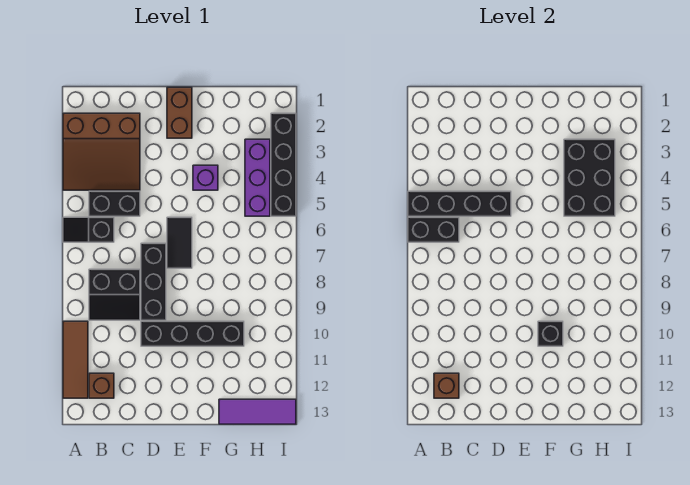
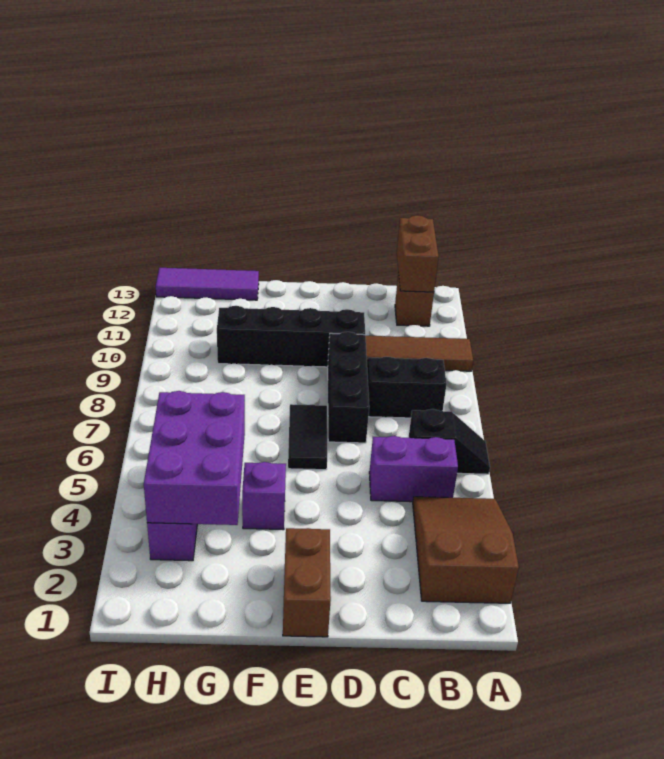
brown 3x3 slope [63,113,140,190] -> brown 2x3 slope [413,497,519,603]
black 1x4 brick [408,191,511,216] -> none
black 1x2 brick [408,217,459,242] -> none
brown 1x3 tile [63,321,88,398] -> brown 1x3 tile turned to [366,336,473,371]
black 1x2 brick [89,191,140,216] -> purple 1x2 brick [369,436,458,502]
brown 1x1 brick [434,373,459,398] -> brown 1x2 brick [397,215,439,292]
black 1x1 brick [538,321,563,346] -> none
black 2x3 brick [564,139,615,216] -> purple 2x3 brick [144,391,245,525]
black 1x4 brick [271,113,296,216] -> none

